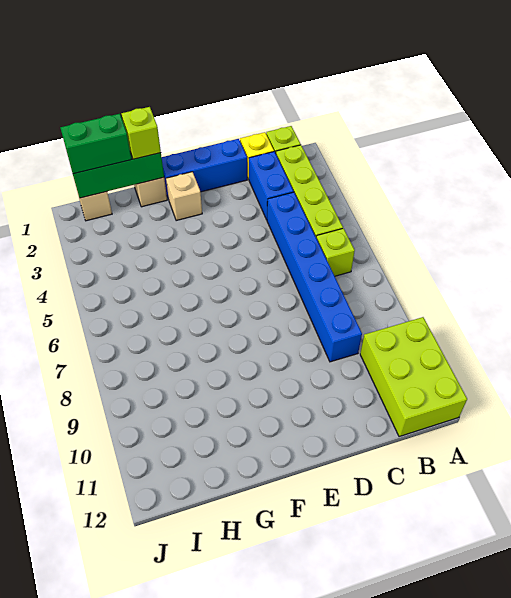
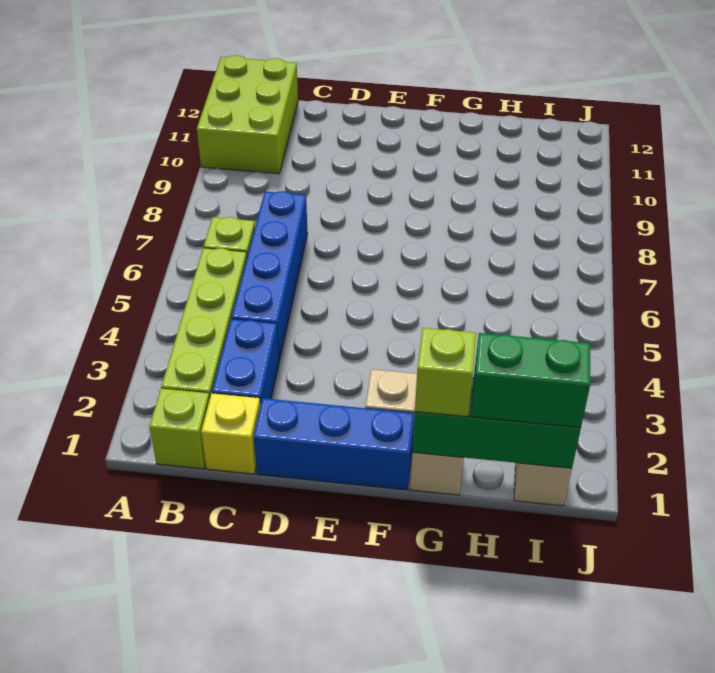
blue 1x6 brick [267,192,362,362] -> blue 1x4 brick [231,191,308,360]

